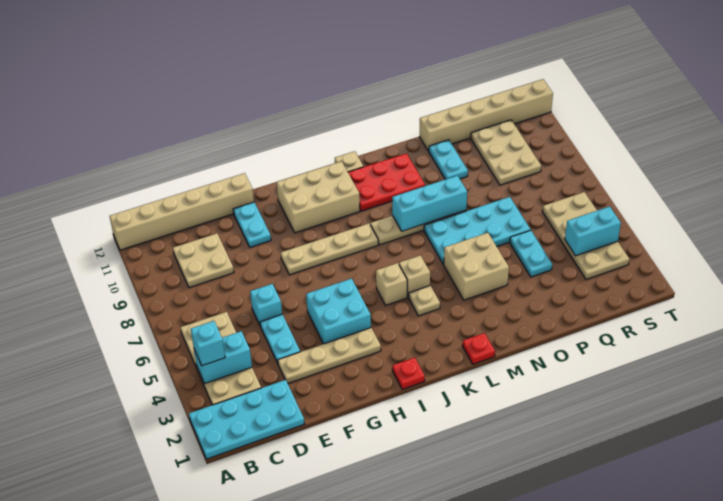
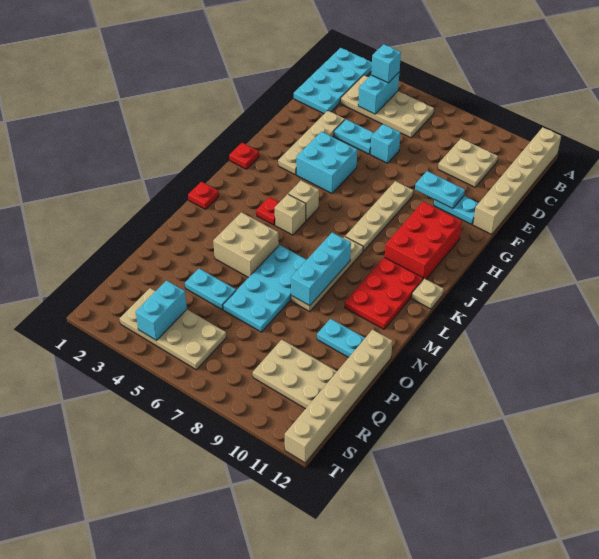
none -> cyan 1x2 plate [415,171,465,209]
tan 2x3 brick [277,161,360,233] -> red 2x3 brick [385,202,462,279]
tan 1x1 plate [408,286,440,316] -> red 1x1 plate [256,197,279,225]

